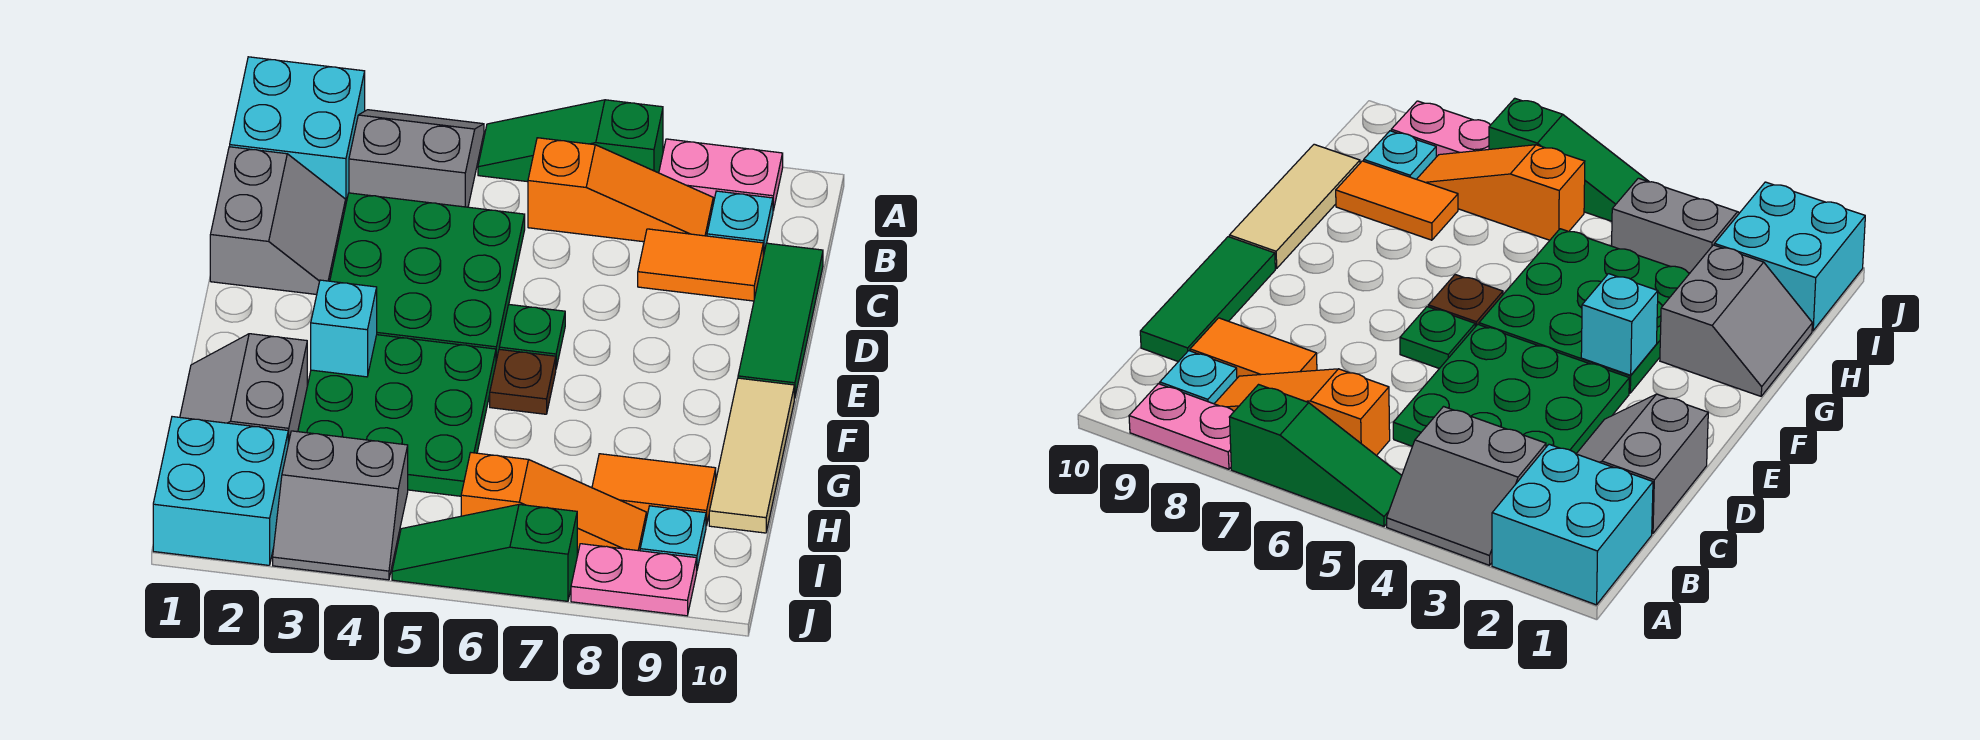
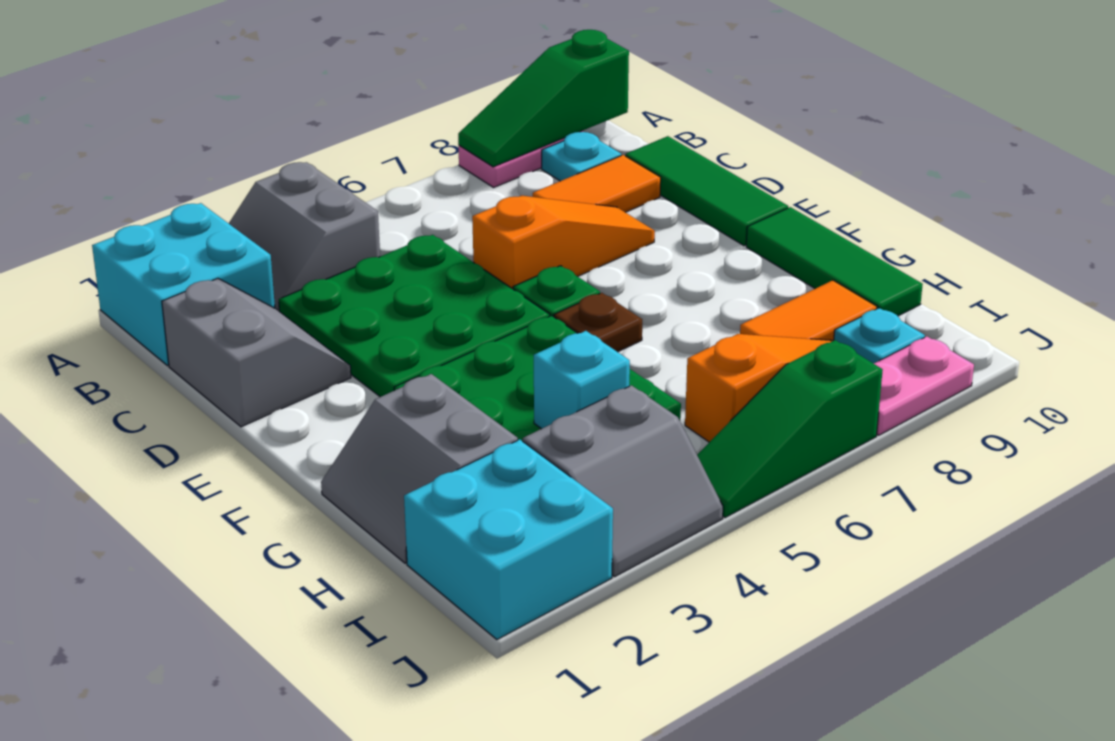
grey 2x2 slope [349,110,484,207] -> grey 2x2 slope turned to [229,162,380,311]
green 1x3 slope [478,100,663,182] -> green 1x3 slope moved to [458,30,629,167]
orange 1x3 slope [528,138,713,242] -> orange 1x3 slope moved to [472,196,655,289]
cyan 1x1 brick [311,280,377,377] -> cyan 1x1 brick moved to [534,331,630,429]
tan 1x3 tile [709,378,794,533] -> green 1x3 tile [746,207,923,316]

